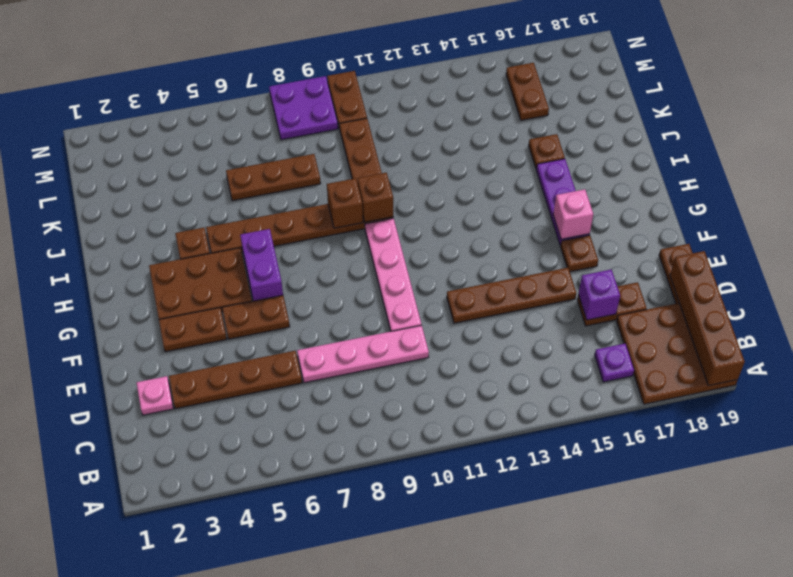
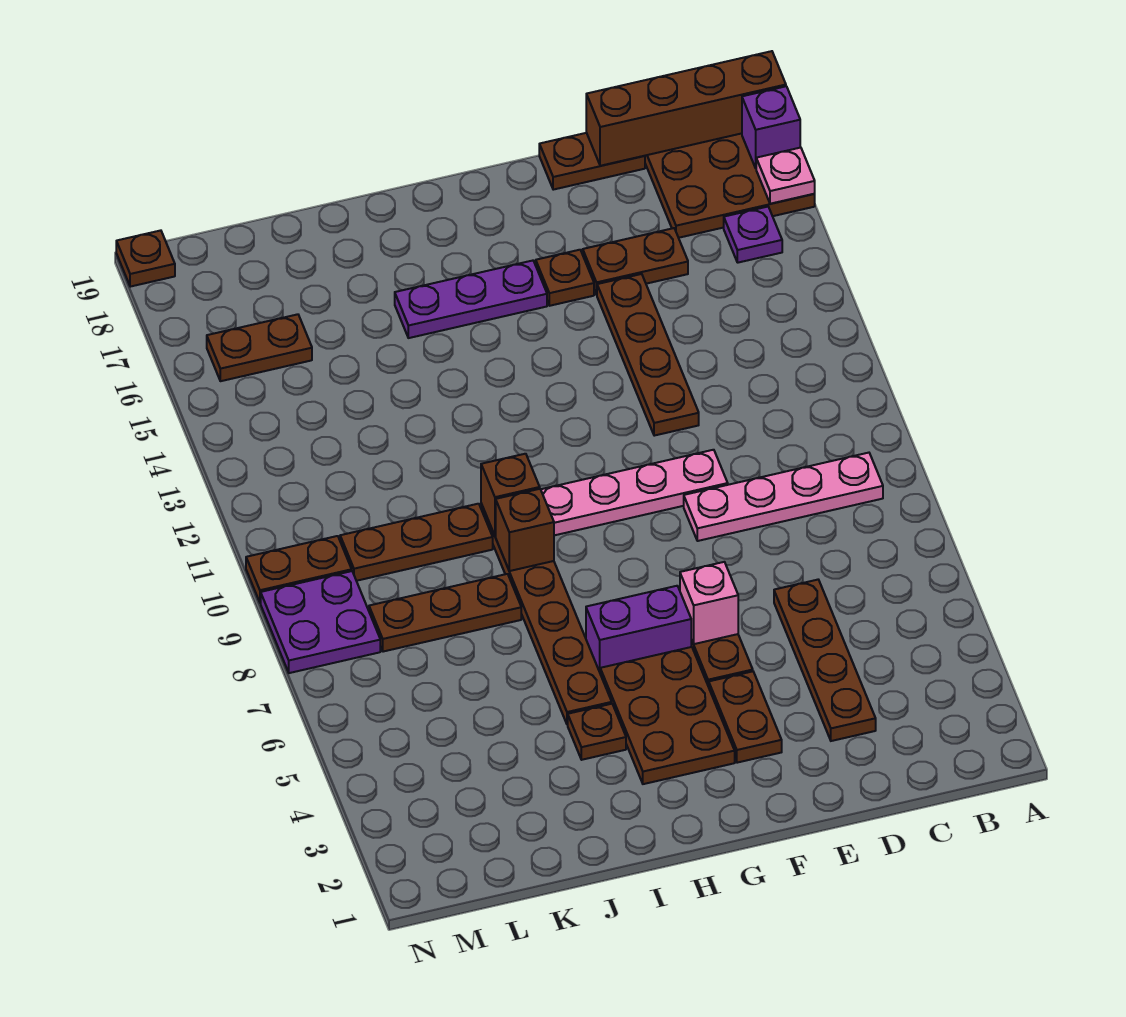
pink 1x1 plate [137,376,173,415] -> pink 1x1 plate moved to [756,147,815,204]
pink 1x4 plate [297,325,429,383] -> pink 1x4 plate turned to [684,453,883,541]
brown 1x2 plate [577,282,647,326] -> brown 1x2 plate turned to [583,228,688,295]
purple 1x1 brick [578,270,620,320] -> purple 1x1 brick moved to [742,86,800,168]
pink 1x1 brick [553,189,593,239] -> pink 1x1 brick moved to [680,562,738,644]
brown 1x1 plate [529,134,565,169] -> brown 1x1 plate moved to [116,230,175,287]
brown 1x3 plate [226,154,321,201] -> brown 1x3 plate turned to [369,574,521,652]

